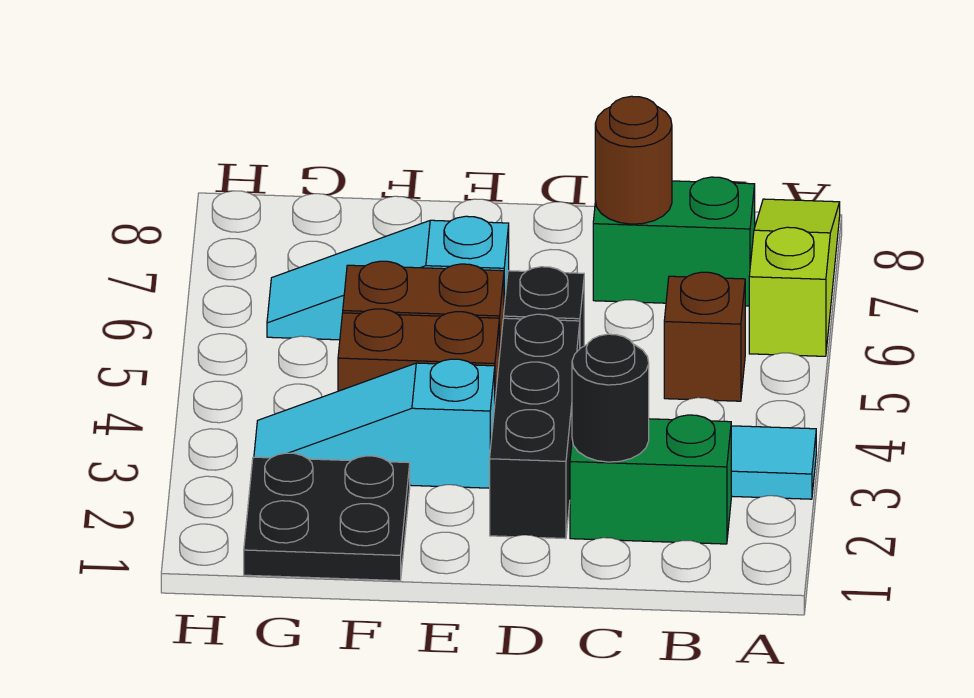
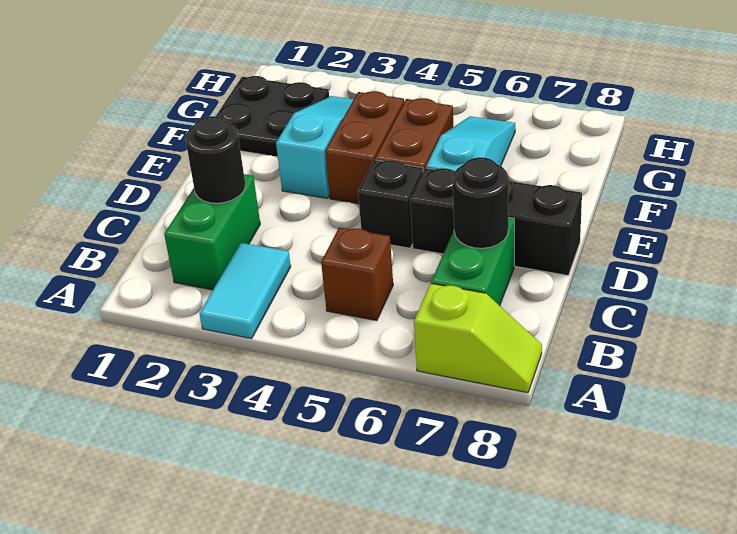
lime 1x3 slope [749,199,840,356] -> lime 1x2 slope [414,284,542,393]
brown 1x1 round brick [595,96,672,224] -> black 1x1 round brick [453,157,508,248]
black 1x3 brick [490,314,580,539] -> black 1x3 brick moved to [410,168,582,275]

